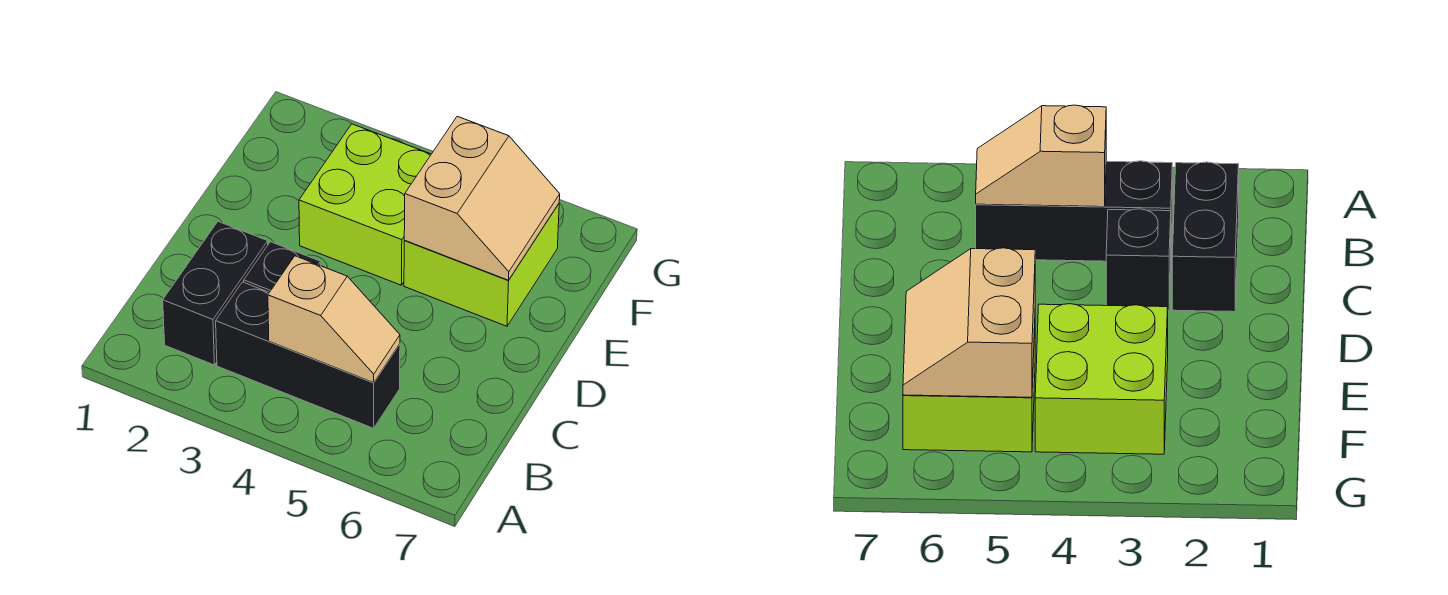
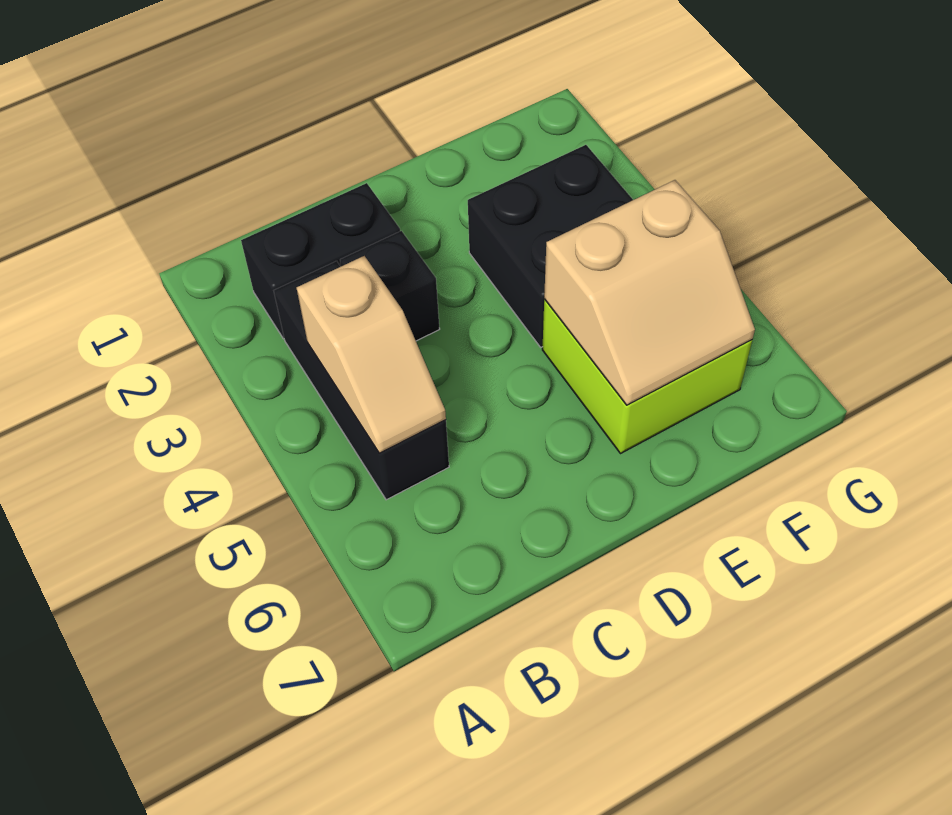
lime 2x2 brick [299,124,431,285] -> black 2x2 brick [468,145,633,347]

